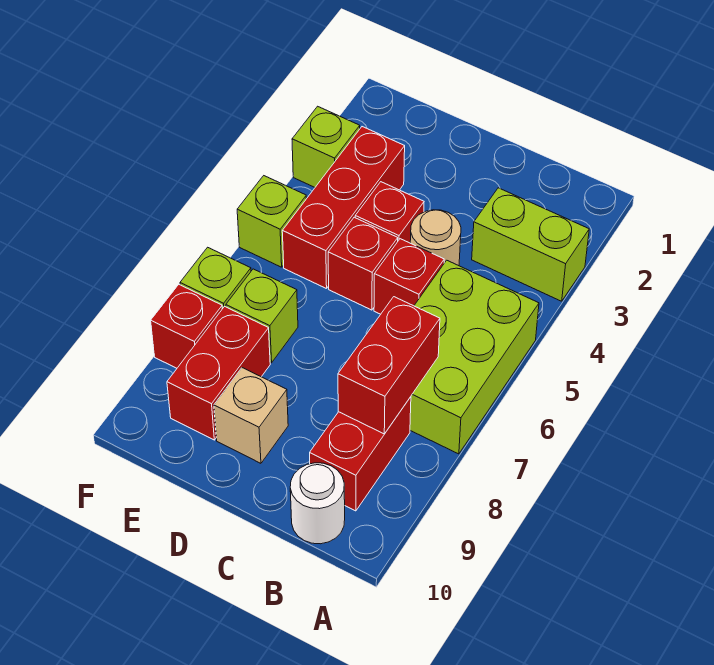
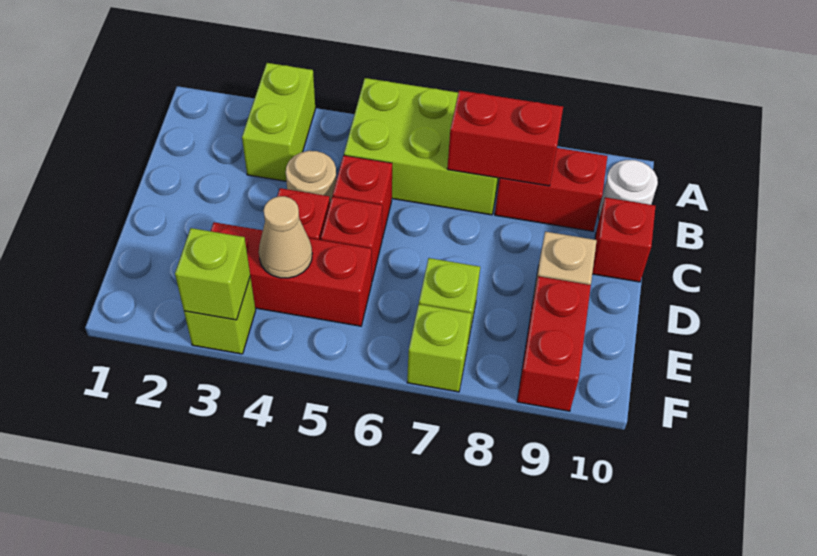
none -> tan 1x1 cone [259,196,312,278]
red 1x2 brick [167,307,270,440] -> red 1x2 brick turned to [517,276,591,411]
lime 1x1 brick [237,176,306,267] -> lime 1x1 brick moved to [175,228,250,320]
red 1x1 brick [151,285,222,368] -> red 1x1 brick moved to [592,197,655,282]

